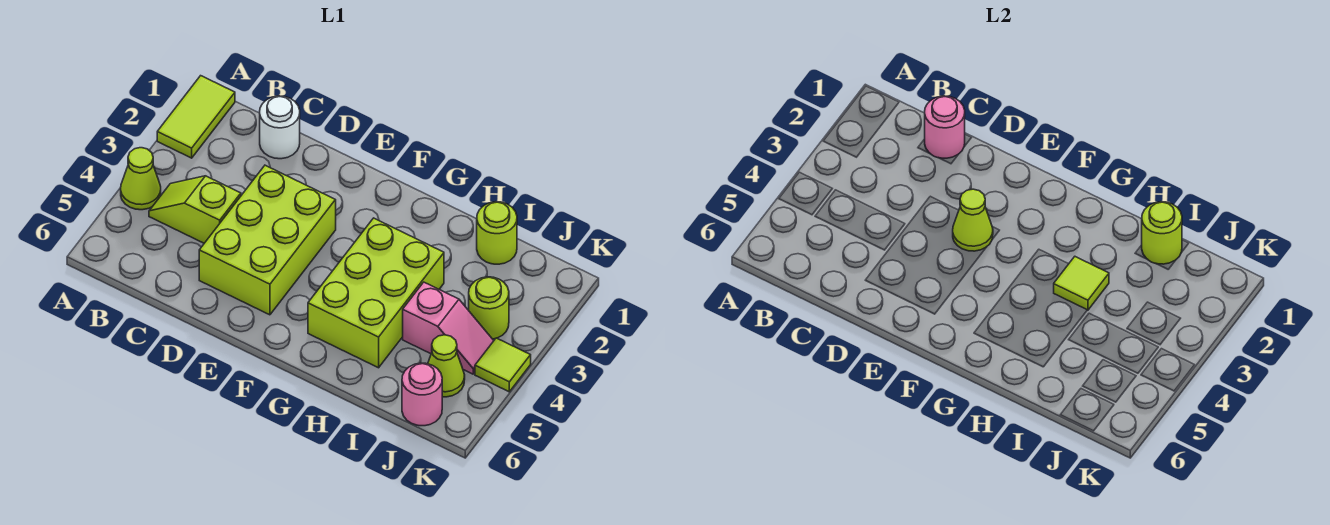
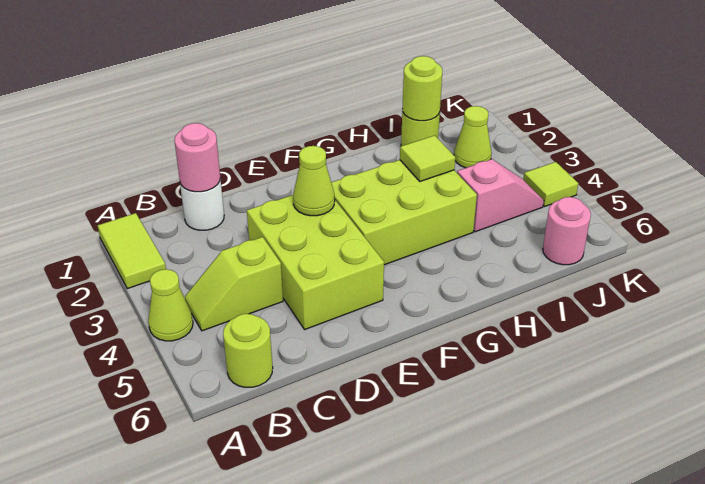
lime 2x3 brick [308,218,444,368] -> lime 2x3 brick turned to [331,160,477,265]
lime 1x1 round brick [469,277,509,339] -> lime 1x1 round brick moved to [223,314,273,387]
lime 1x1 cone [428,335,465,397] -> lime 1x1 cone moved to [454,106,492,168]

